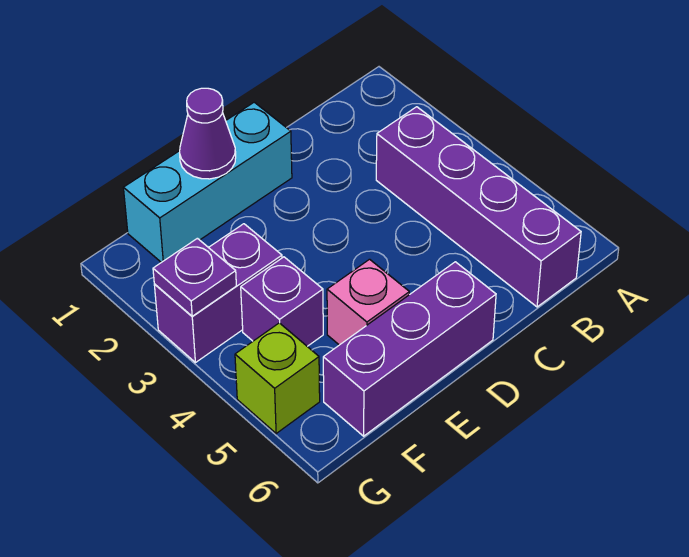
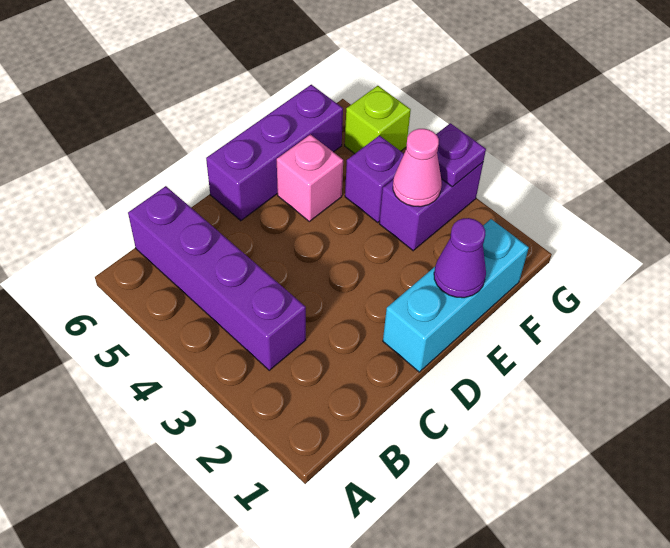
none -> pink 1x1 cone [393,129,442,207]

